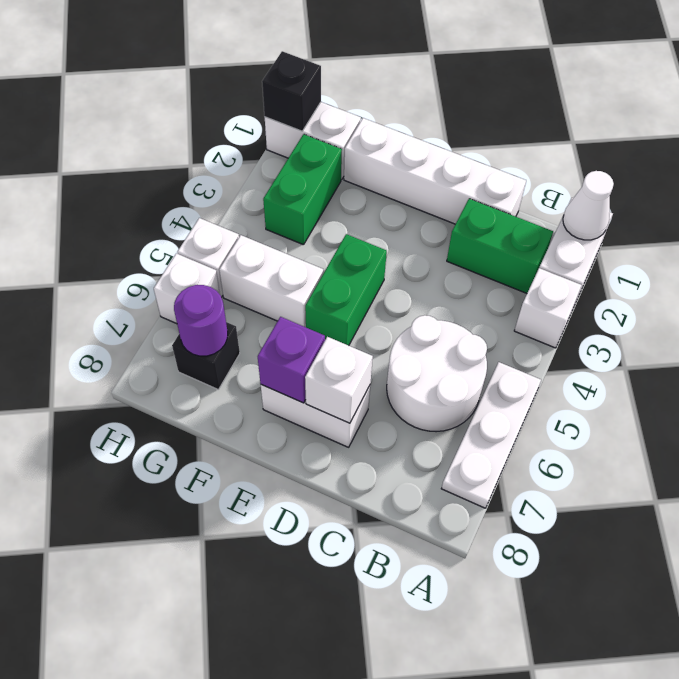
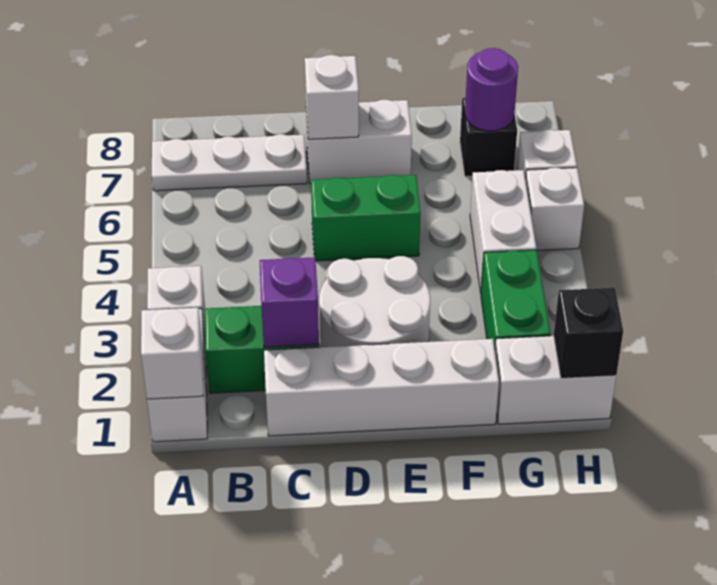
white 1x1 cone [563,171,614,240] -> white 1x1 brick [141,308,203,399]
white 1x3 plate [441,362,541,508] -> white 1x3 plate turned to [152,134,307,191]
white 2x2 round brick [387,315,487,432] -> white 2x2 round brick moved to [319,256,430,347]
green 1x2 brick [305,234,387,346] -> green 1x2 brick turned to [311,175,421,261]
purple 1x1 brick [258,317,325,403] -> purple 1x1 brick moved to [260,257,319,347]
white 1x2 brick [219,235,323,327] -> white 1x2 brick turned to [470,170,536,293]

